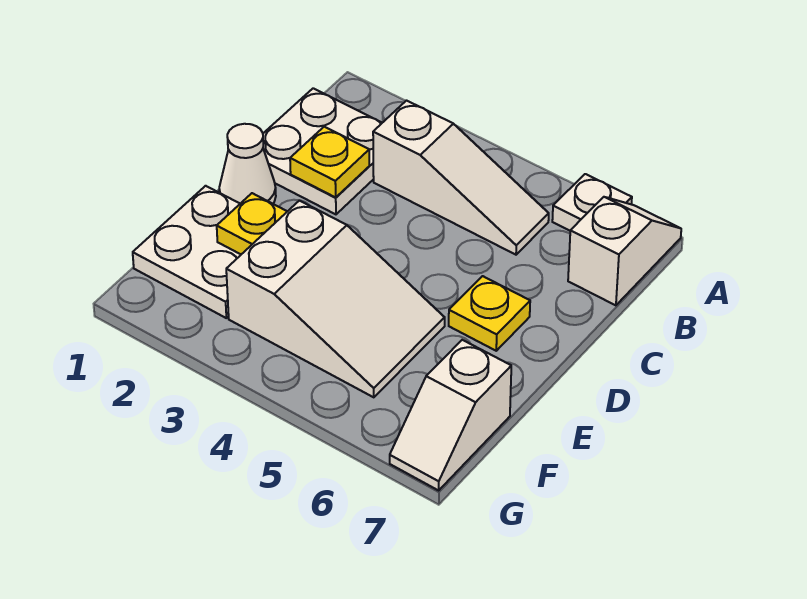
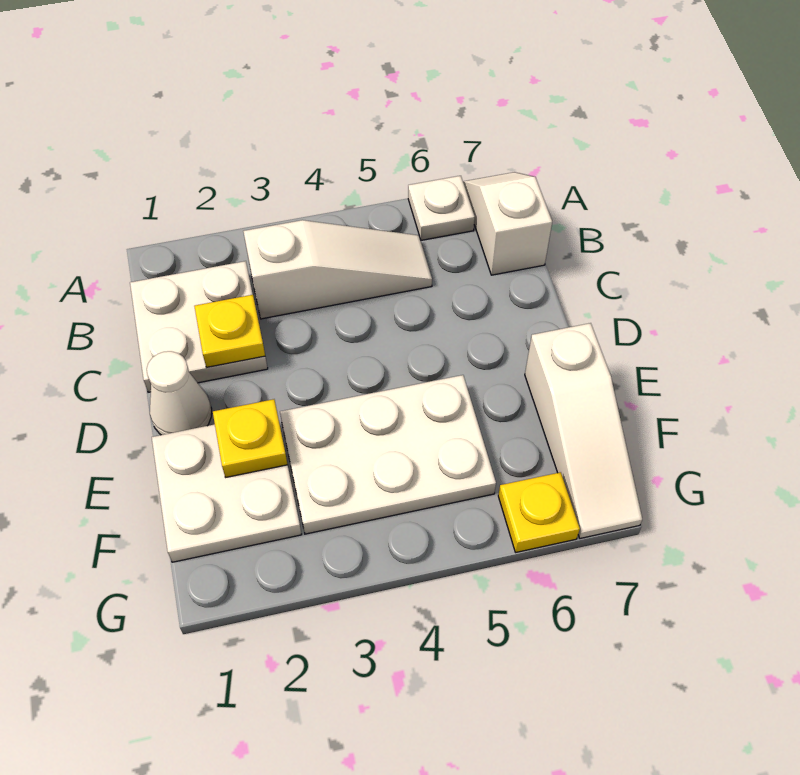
yellow 1x1 plate [449,276,530,351] -> yellow 1x1 plate moved to [498,472,580,552]
white 2x3 slope [226,201,445,397] -> white 2x3 plate [280,375,496,534]
white 1x2 slope [390,340,511,490] -> white 1x3 slope [525,323,642,538]

